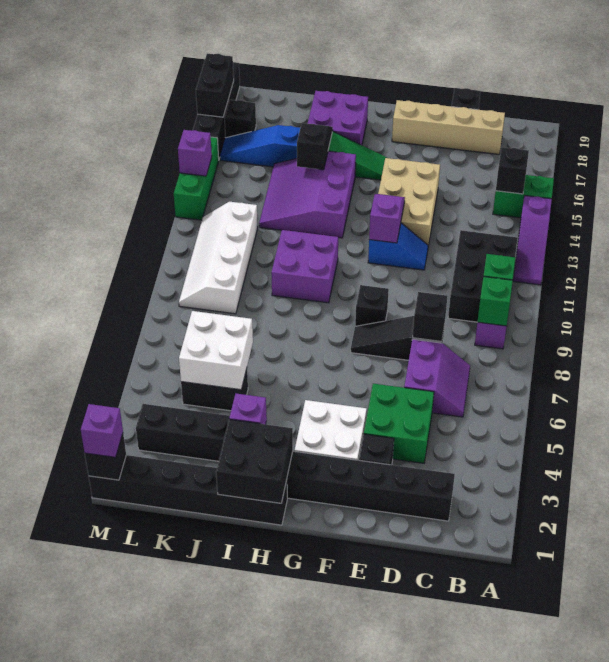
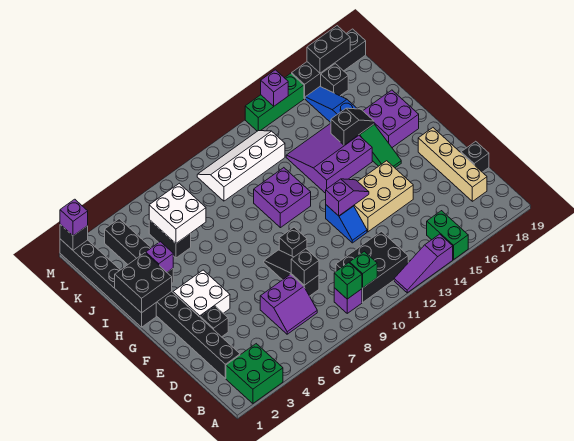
black 1x1 brick [496,147,529,194] -> none
green 2x2 brick [364,384,434,463] -> green 2x2 brick moved to [226,344,283,403]

